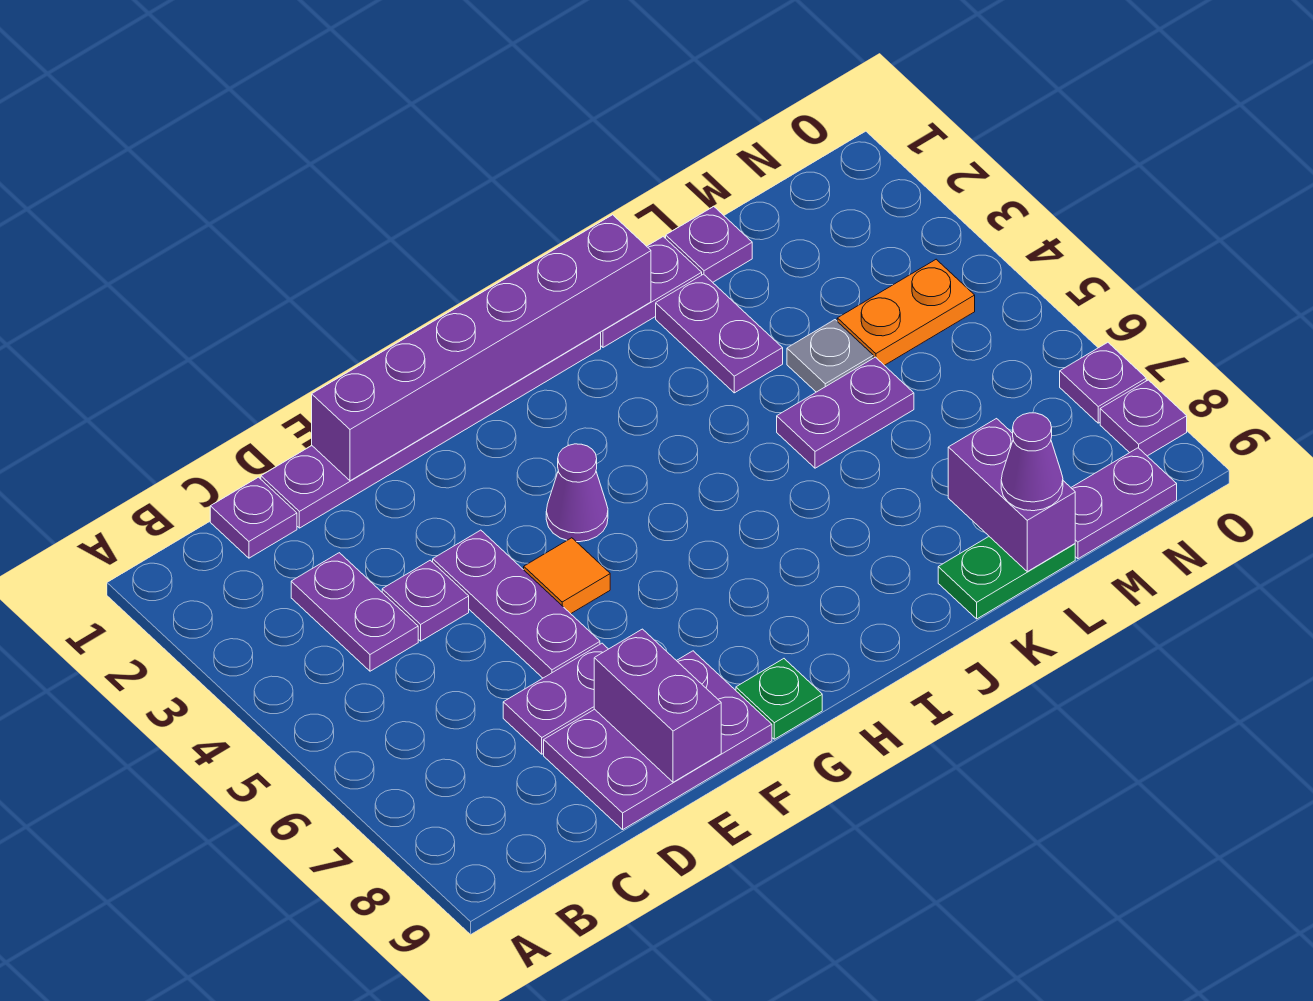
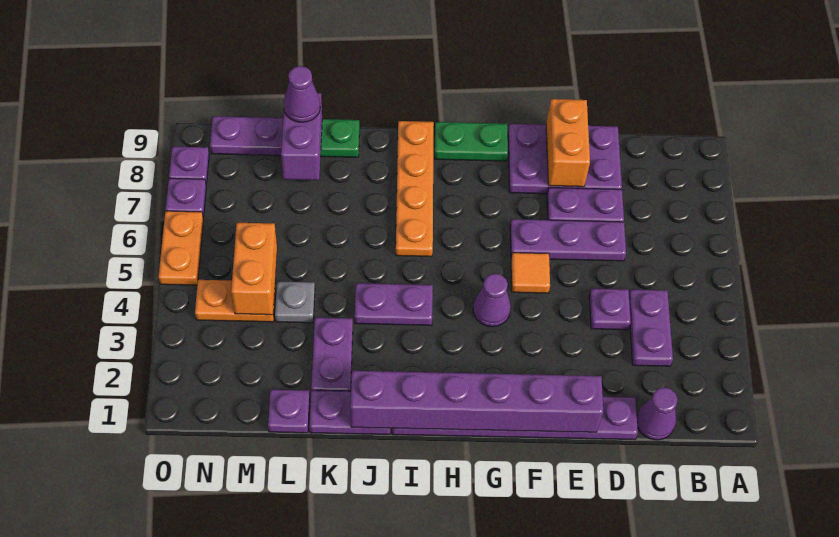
purple 1x1 plate [210,477,297,558] -> purple 1x1 cone [637,387,678,440]
purple 1x3 plate [433,530,600,678] -> purple 1x3 plate turned to [510,219,626,261]
purple 1x2 brick [594,629,721,782] -> orange 1x2 brick [546,99,590,187]
green 1x1 plate [736,659,822,739] -> green 1x2 plate [435,122,508,161]
none -> orange 1x4 plate [396,121,434,257]
purple 1x2 plate [777,357,914,468] -> purple 1x2 plate moved to [355,283,433,325]
none -> orange 1x2 brick [231,223,277,315]
none -> orange 1x2 plate [158,211,203,285]

